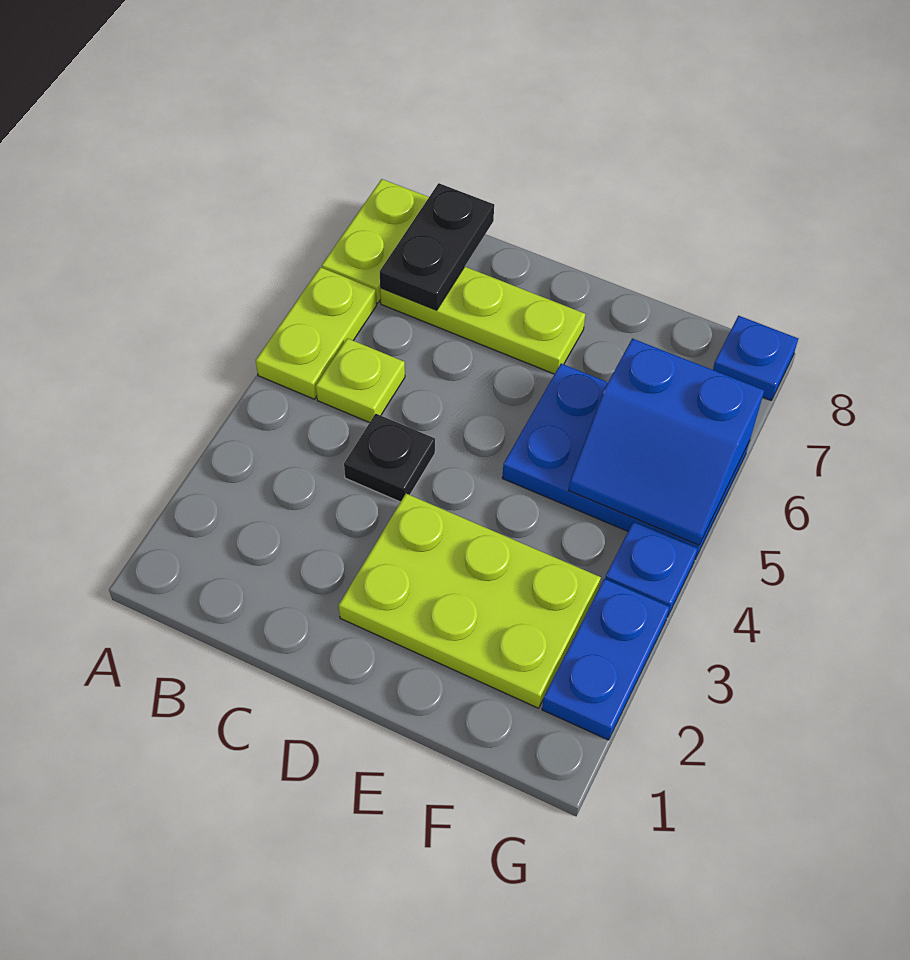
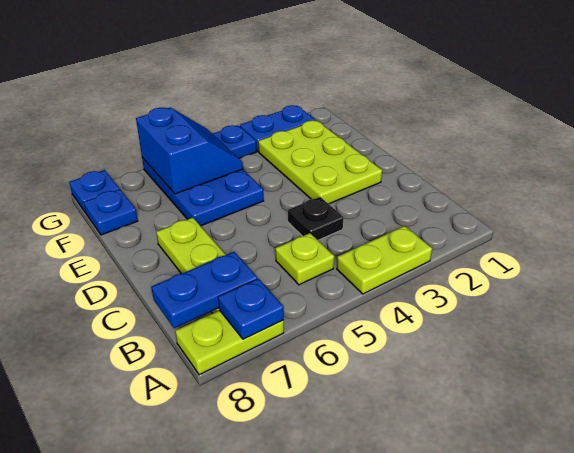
lime 1x2 plate [256,267,377,399] -> lime 1x2 plate moved to [337,226,432,294]
none -> blue 1x1 plate [218,279,284,339]
black 1x2 plate [380,183,494,310] -> blue 1x2 plate [151,252,257,328]
none -> blue 1x1 plate [84,189,138,235]

